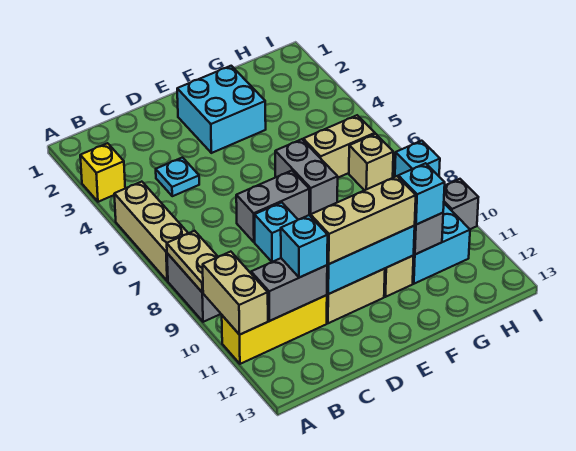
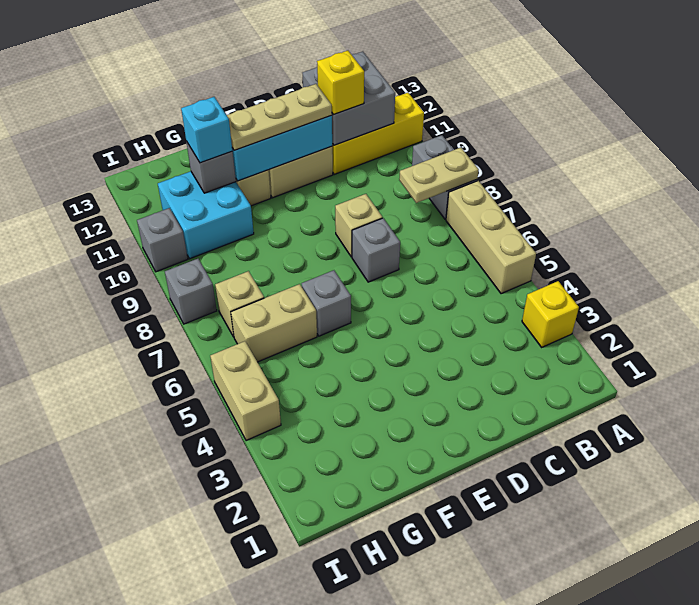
tan 1x2 plate [167,231,218,293] -> tan 1x2 plate turned to [399,148,479,203]
tan 1x2 brick [203,252,268,335] -> tan 1x2 brick moved to [210,341,281,441]
grey 1x2 brick [251,258,327,321] -> grey 2x2 brick [302,52,395,145]
cyan 1x1 plate [156,158,199,196] -> none
cyan 1x1 brick [281,215,328,278] -> yellow 1x1 brick [317,51,364,115]
grey 1x2 brick [236,171,309,242] -> grey 1x1 brick [352,218,400,282]
cyan 1x1 brick [255,202,298,262] -> tan 1x1 brick [335,194,382,257]
tan 1x3 brick [311,176,416,264] -> tan 1x3 plate [227,84,332,150]
cyan 2x2 brick [177,66,266,153] -> none
grey 1x2 brick [275,139,338,216] -> grey 1x1 brick [302,270,351,336]
cyan 1x1 brick [395,141,440,177] -> grey 1x1 brick [165,259,217,324]

